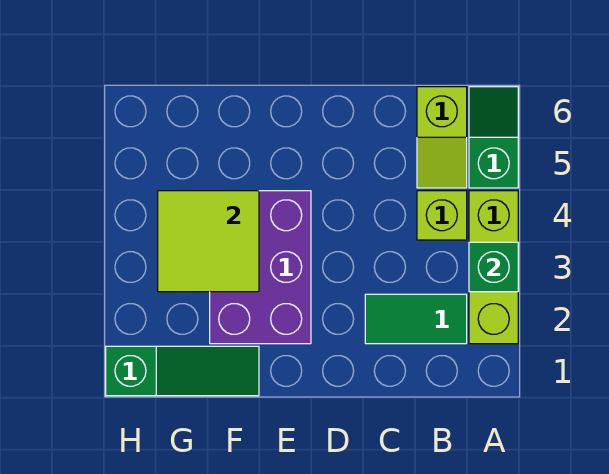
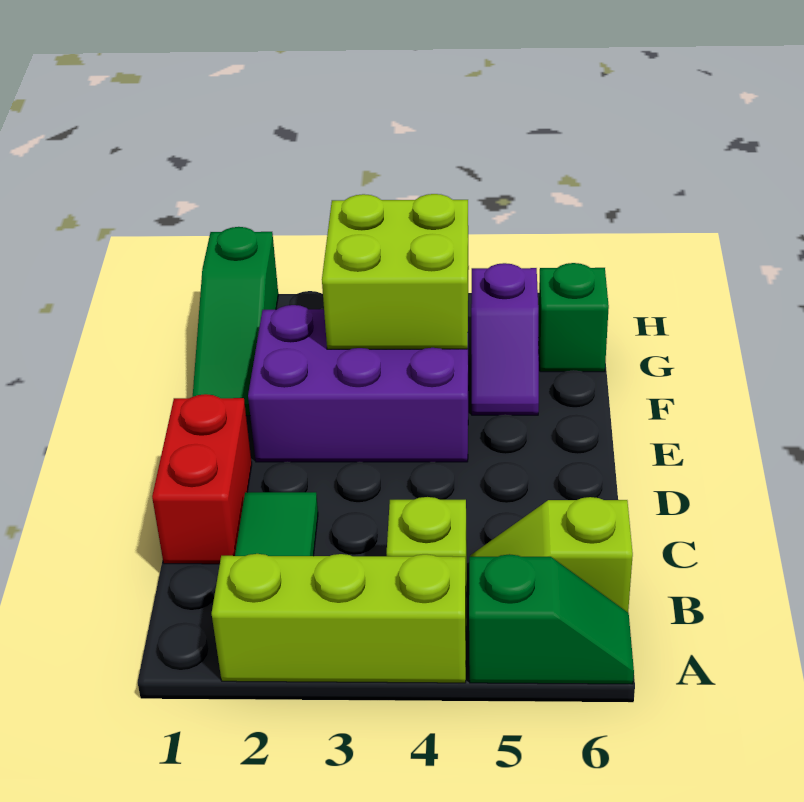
green 1x1 brick [469,242,518,292] -> green 1x1 brick moved to [538,263,609,372]
none -> red 1x2 brick [152,394,252,564]
lime 2x2 tile [158,191,259,292] -> lime 2x2 brick [322,194,469,349]
none -> purple 1x2 slope [471,263,539,415]

